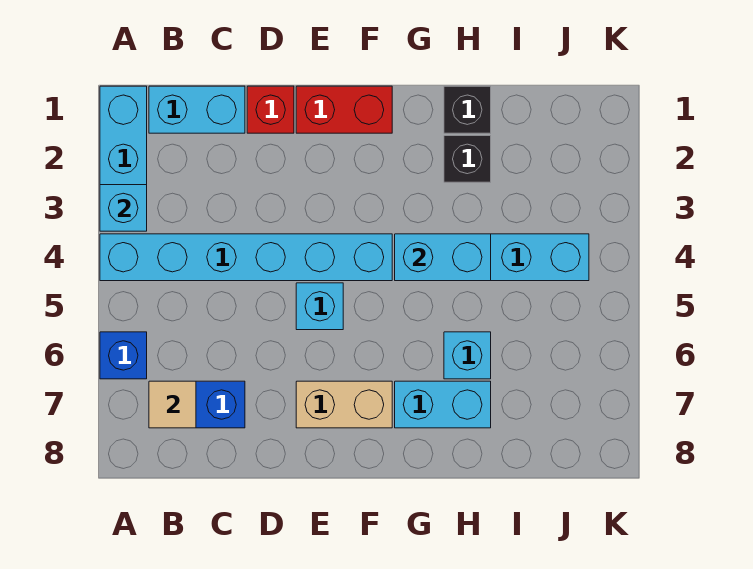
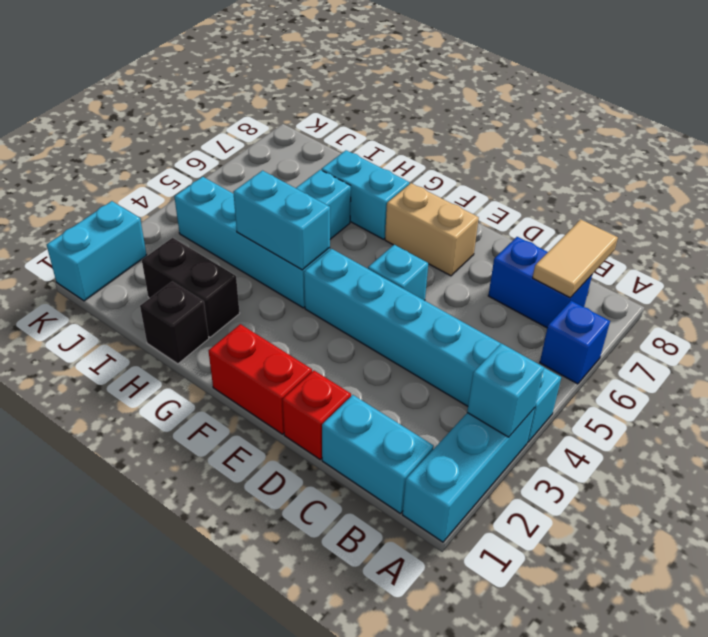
tan 1x1 tile [149,381,196,428] -> tan 1x2 tile [533,219,618,297]
black 1x1 brick [444,136,491,182] -> black 1x2 brick [142,238,240,337]
none -> cyan 1x2 brick [47,201,147,301]

